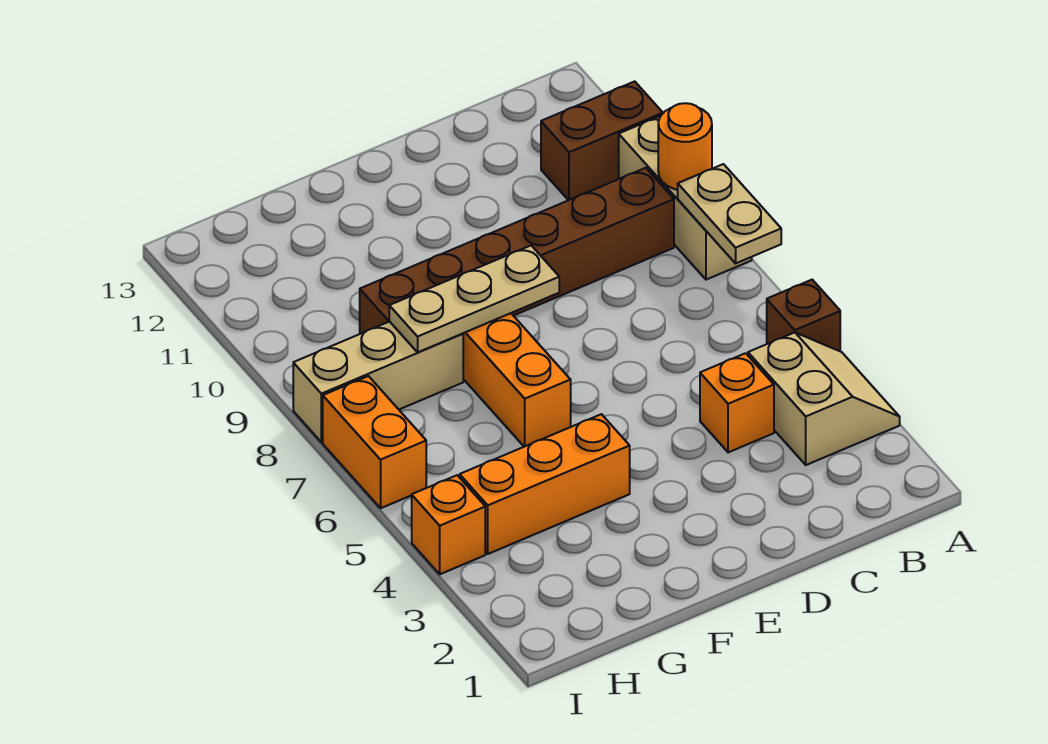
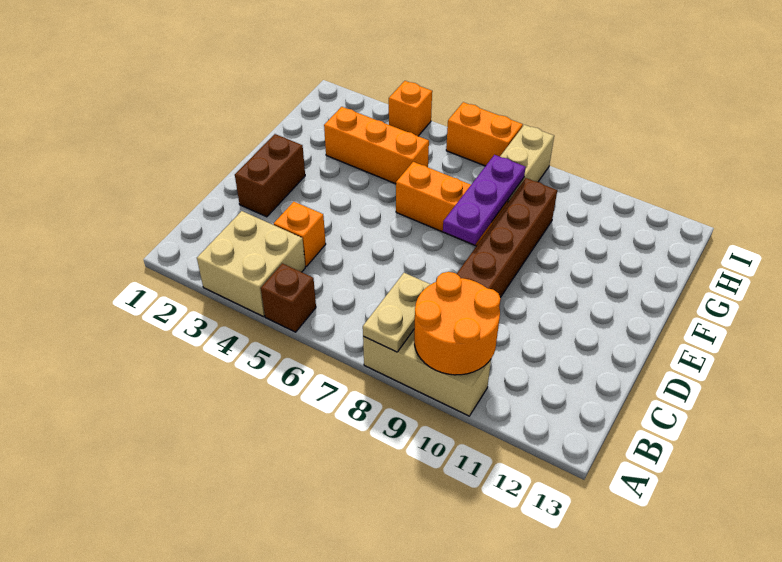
tan 2x2 slope [748,332,900,465] -> tan 2x2 brick [197,211,305,317]
tan 1x2 plate [678,164,781,263] -> tan 1x2 plate turned to [363,273,431,352]
orange 1x1 round brick [658,103,712,190] -> orange 2x2 round brick [414,272,501,375]
brown 1x2 brick [541,81,663,200] -> brown 1x2 brick moved to [235,134,305,217]
tan 1x3 plate [389,246,559,352] -> purple 1x3 plate [443,155,526,245]
orange 1x3 brick [460,414,630,554] -> orange 1x3 brick turned to [324,107,429,184]

